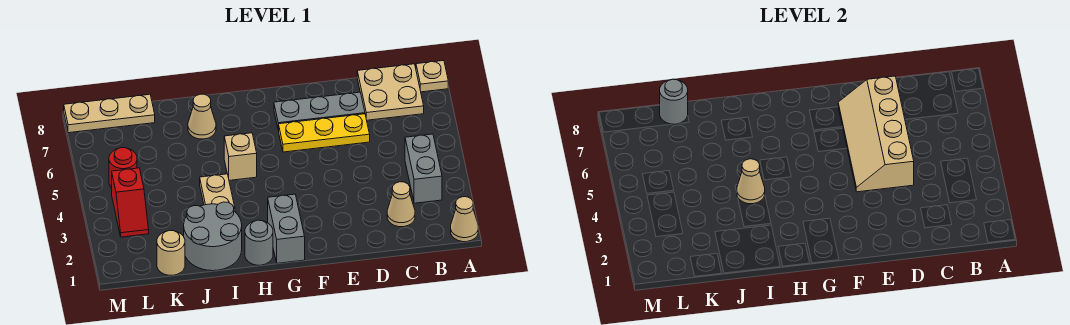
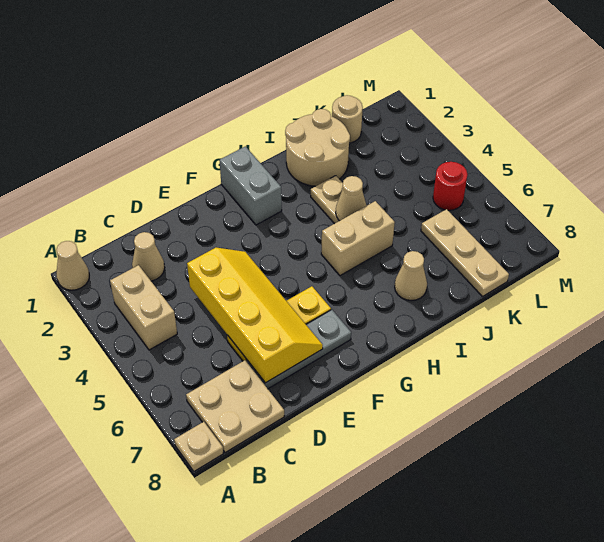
grey 1x2 brick [405,134,442,203] -> tan 1x2 brick [110,265,177,350]
tan 2x4 slope [838,76,914,192] -> yellow 2x4 slope [187,248,323,383]
grey 1x1 round brick [245,220,273,265] -> none
tan 1x1 brick [224,133,257,180] -> tan 1x2 brick [321,201,395,276]
grey 2x2 round brick [184,202,242,271] -> tan 2x2 round brick [285,109,350,186]
tan 1x3 plate [64,94,155,133] -> tan 1x3 plate turned to [421,209,509,297]
grey 1x1 round brick [660,79,688,124] -> none
red 1x2 slope [112,168,149,237] -> none

